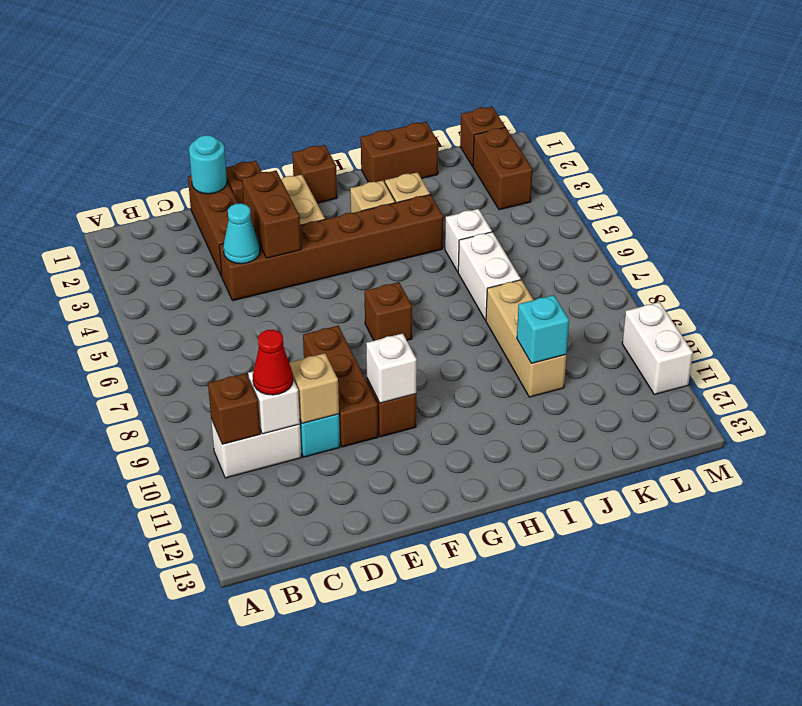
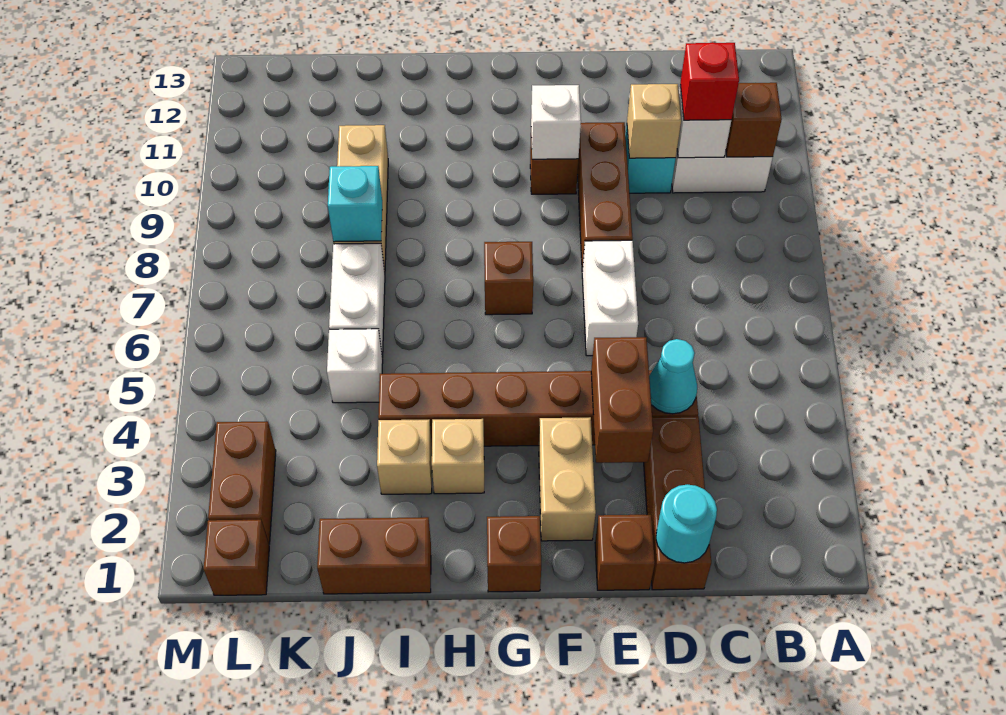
red 1x1 cone [253,330,293,395] -> red 1x1 brick [680,42,739,120]
cyan 1x1 brick [517,295,569,363] -> cyan 1x1 brick moved to [328,166,382,242]
white 1x2 brick [622,302,693,395] -> white 1x2 brick moved to [582,240,638,356]

